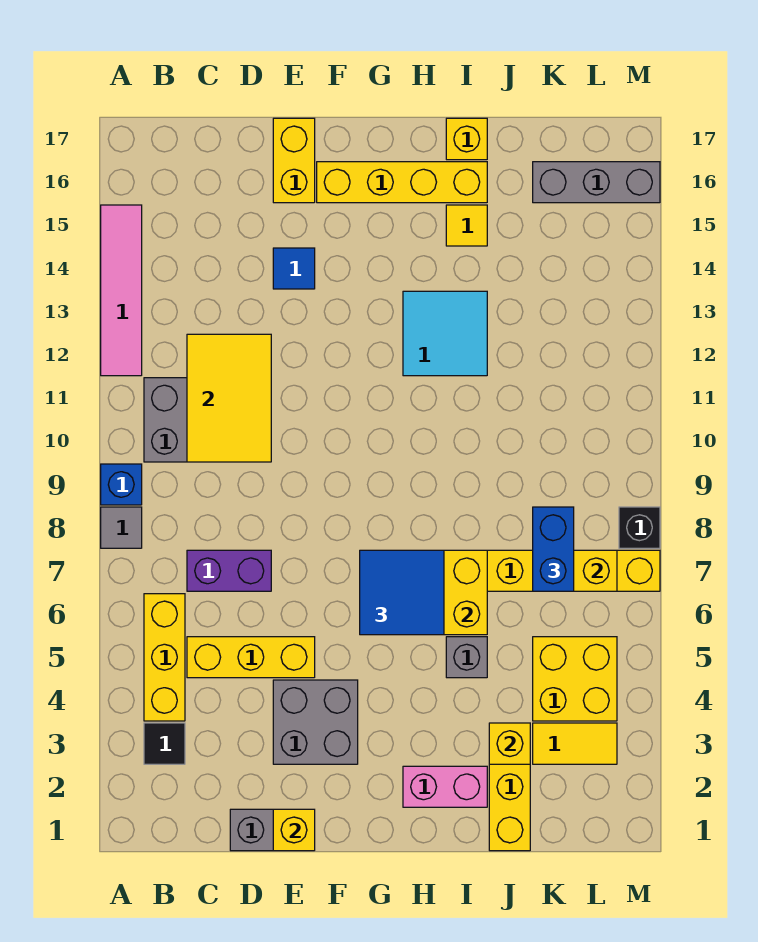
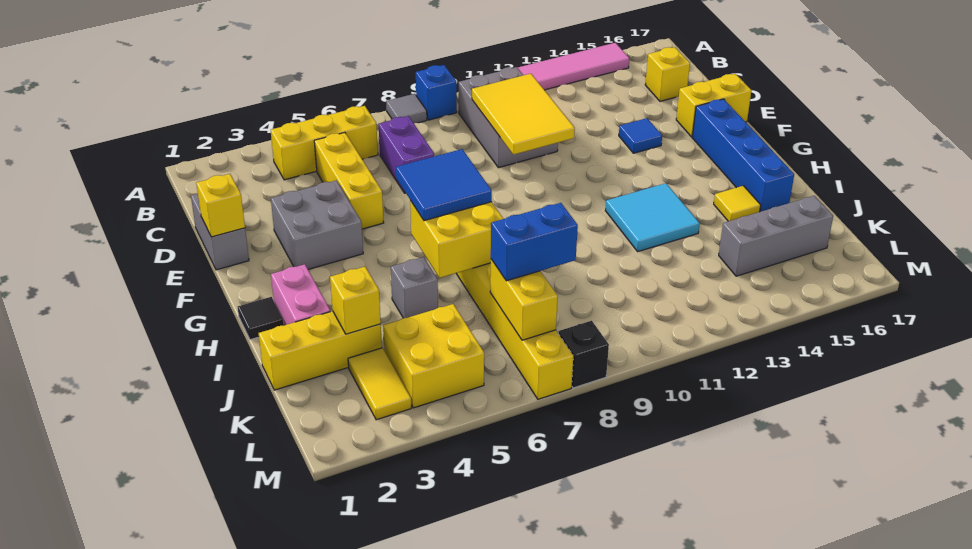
black 1x1 tile [144,723,185,764] -> black 1x1 tile moved to [238,297,284,340]
yellow 2x3 tile [187,334,271,462] -> yellow 2x3 tile turned to [472,74,575,155]
yellow 1x4 brick [317,162,487,203] -> blue 1x4 brick [692,99,794,212]
yellow 1x1 brick [446,118,487,160] -> yellow 1x1 brick moved to [645,47,690,101]
grey 1x3 brick [533,162,660,203] -> grey 1x3 brick turned to [719,196,833,276]

